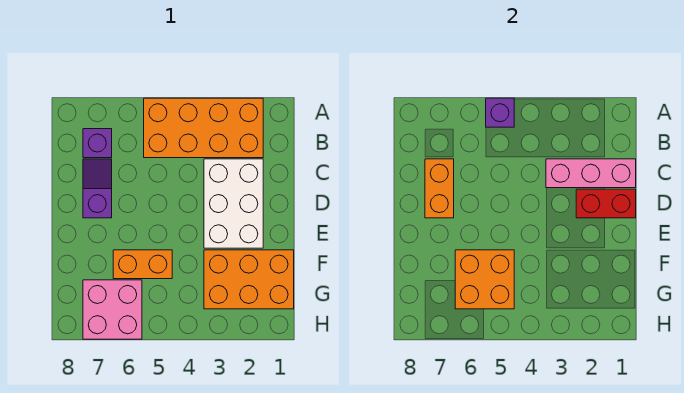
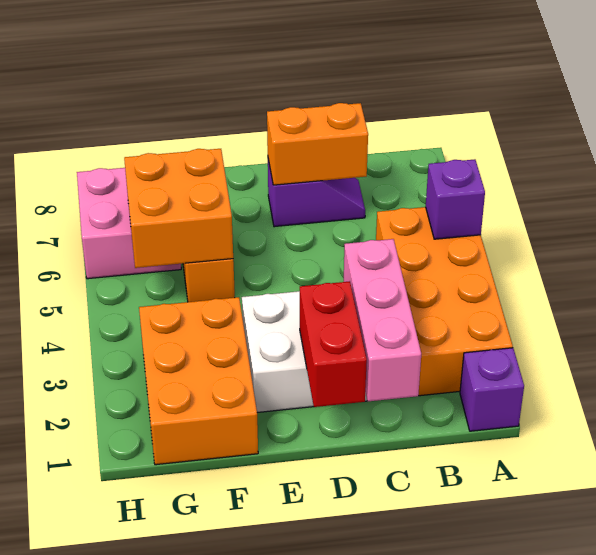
purple 1x1 brick [83,129,112,158] -> purple 1x1 brick moved to [460,348,524,431]

